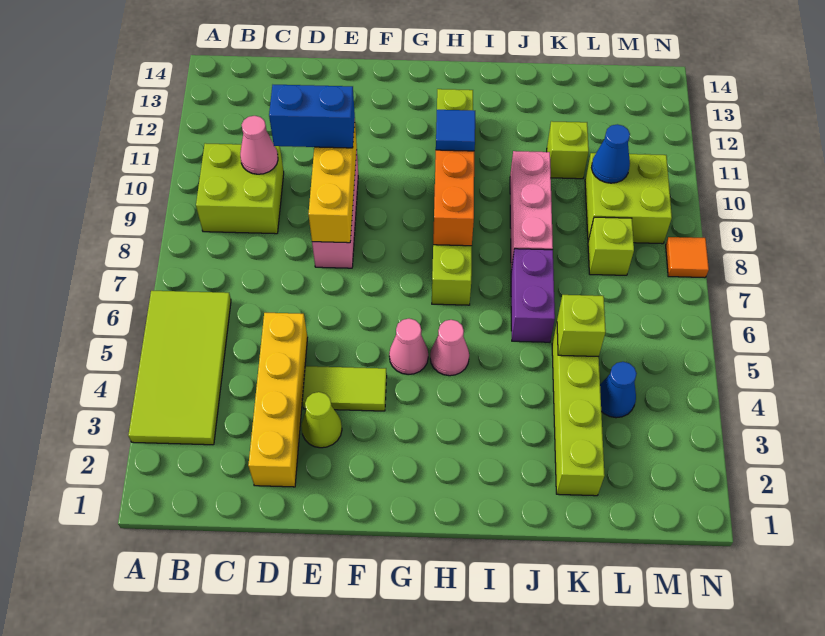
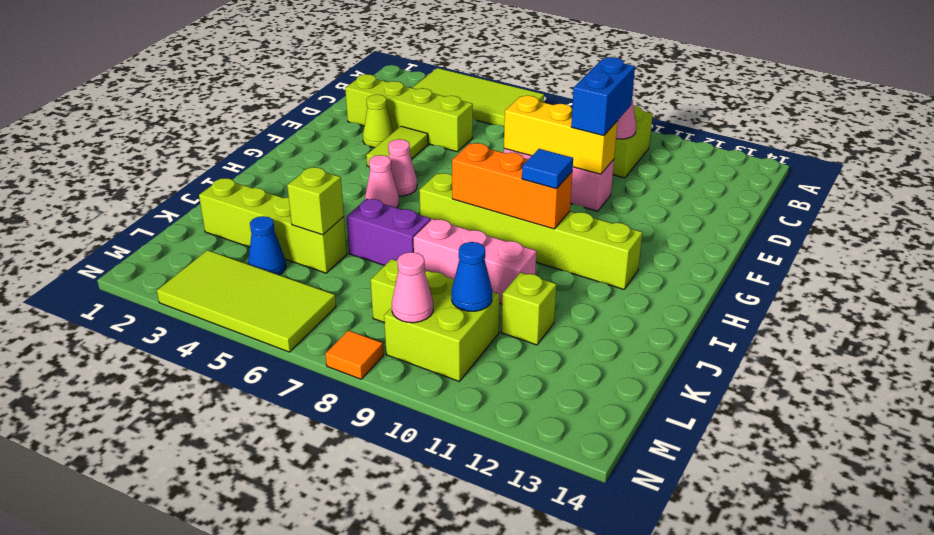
yellow 1x4 brick [248,313,308,487] -> lime 1x4 brick [345,74,473,152]
none -> lime 2x4 tile [157,250,336,352]
none -> pink 1x1 cone [392,252,433,323]

